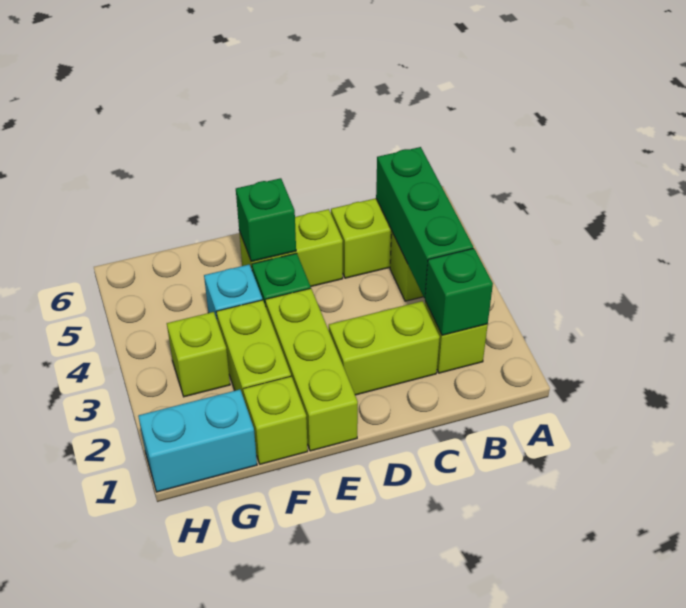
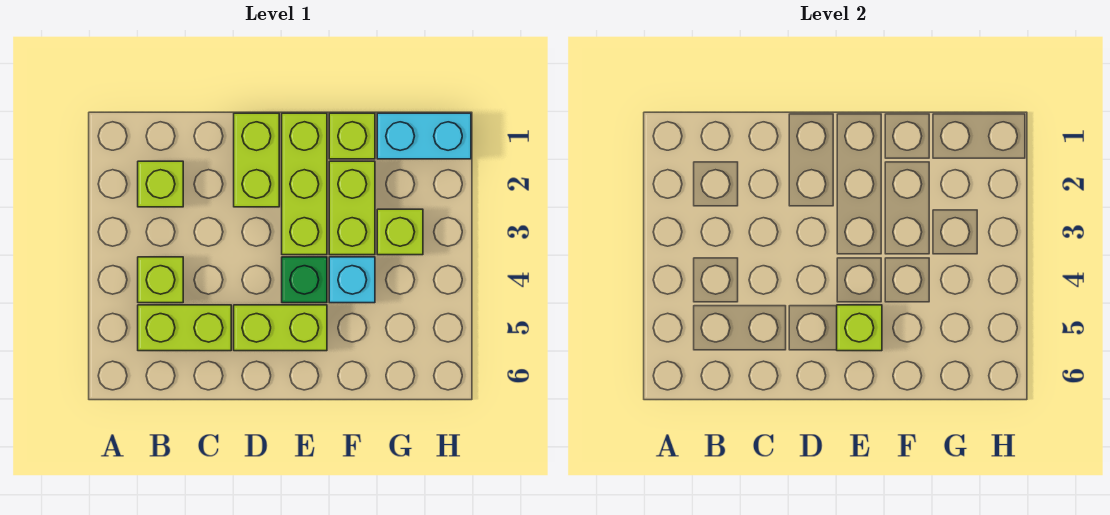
green 1x1 brick [425,248,493,335] -> none
green 1x3 brick [376,147,473,298] -> none
lime 1x2 brick [329,301,440,395] -> lime 1x2 brick turned to [234,113,279,207]
green 1x1 brick [236,178,296,262] -> lime 1x1 brick [837,305,882,351]

